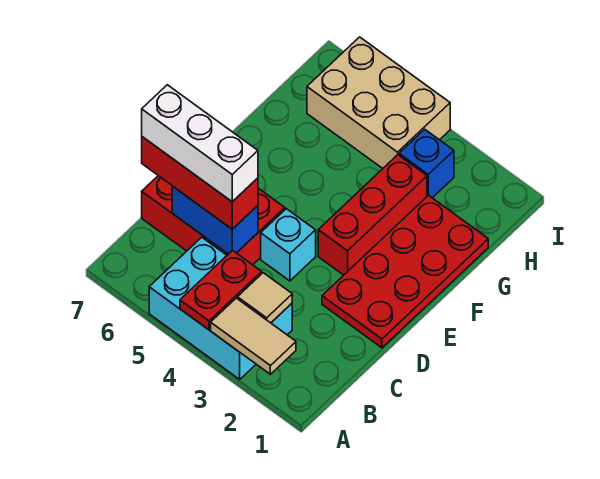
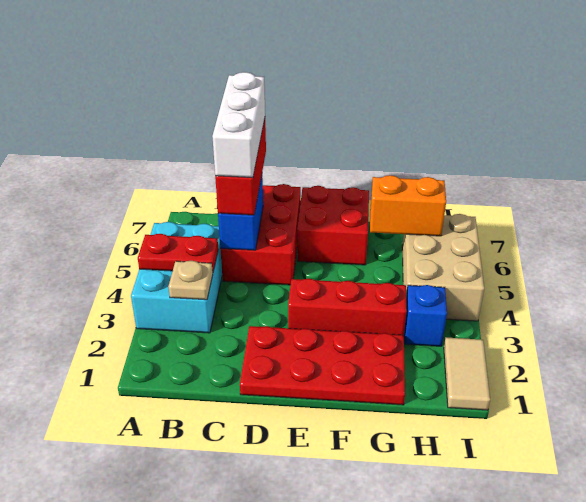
tan 1x2 tile [211,298,296,374] -> tan 1x2 tile moved to [444,338,490,410]
tan 1x1 tile [238,273,292,323] -> tan 1x1 plate [168,261,213,300]
cyan 1x1 brick [261,209,316,281] -> none
none -> red 2x2 brick [297,186,369,265]
none -> orange 1x2 brick [370,175,446,236]

